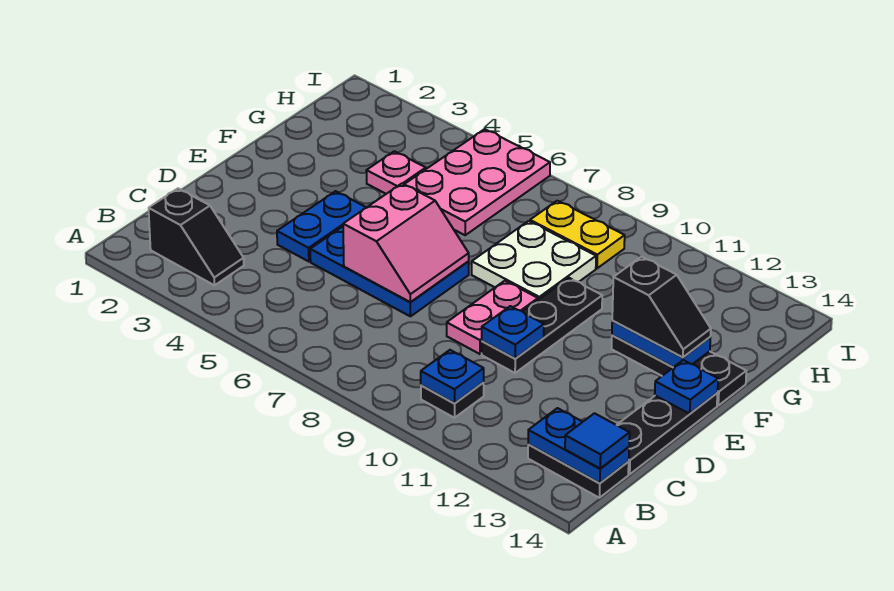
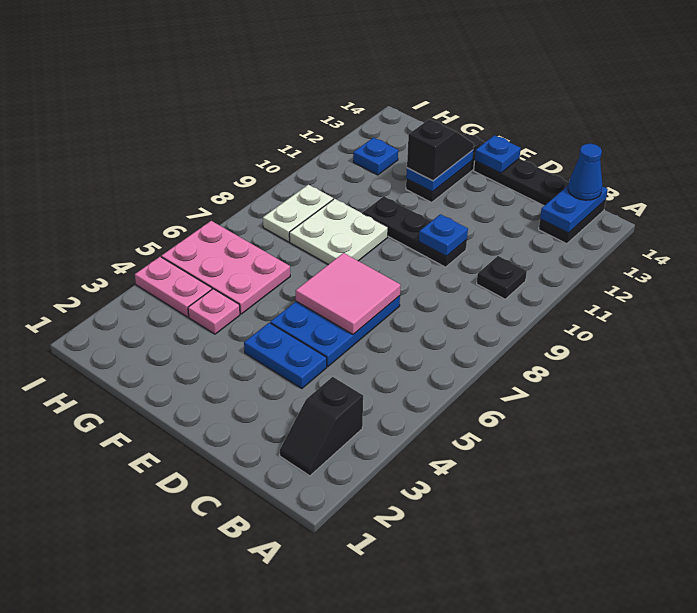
black 1x2 slope [149,188,244,285] -> black 1x2 slope turned to [280,377,363,476]
blue 1x1 plate [421,350,484,403] -> blue 1x1 plate moved to [353,138,398,175]
blue 1x1 tile [565,413,630,469] -> blue 1x1 cone [568,144,602,200]
pink 2x2 slope [343,183,469,302] -> pink 2x2 tile [296,253,401,334]
pink 1x2 plate [447,281,538,354] -> pink 1x2 plate moved to [135,257,212,317]
yellow 1x2 plate [530,201,625,268] -> white 1x2 plate [263,185,333,242]

